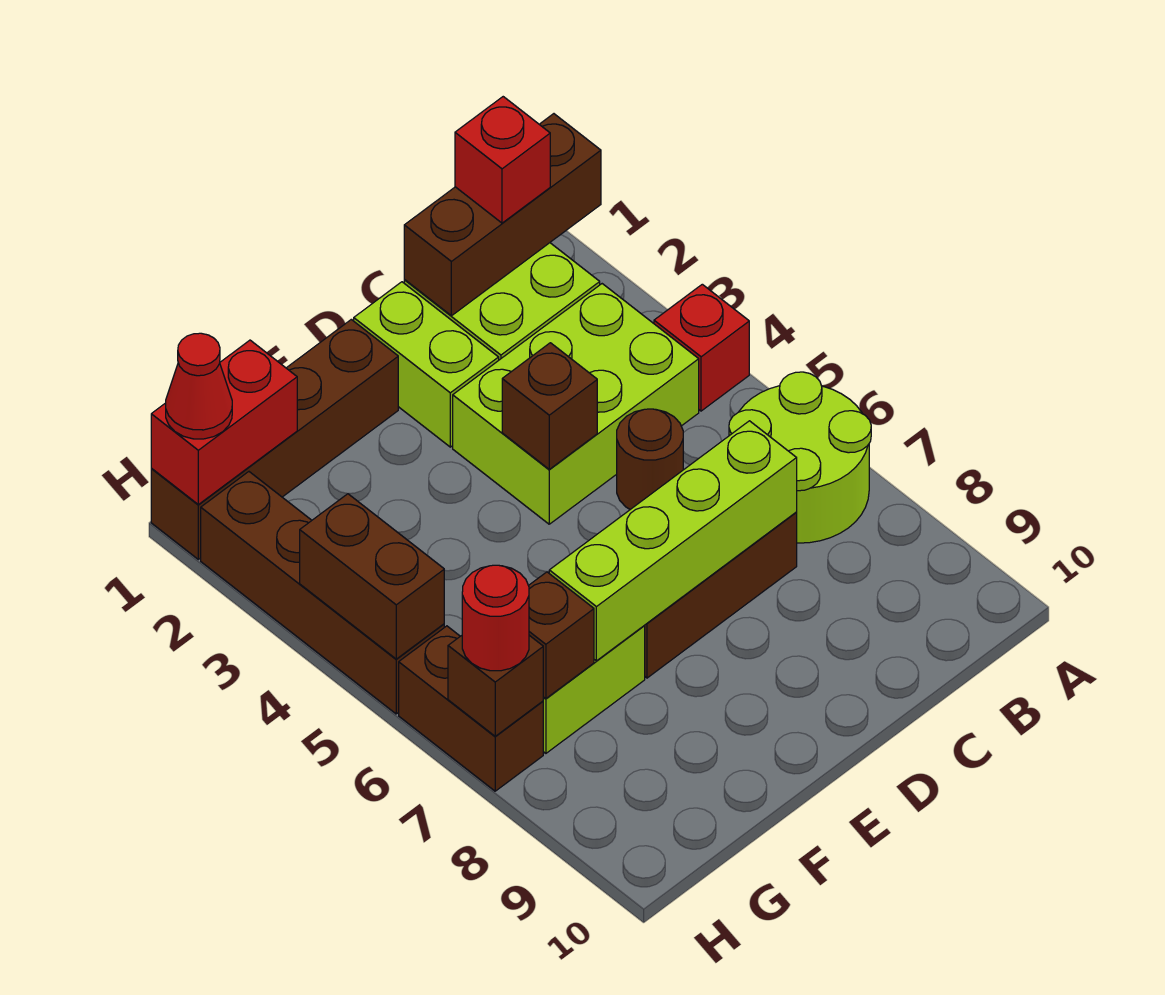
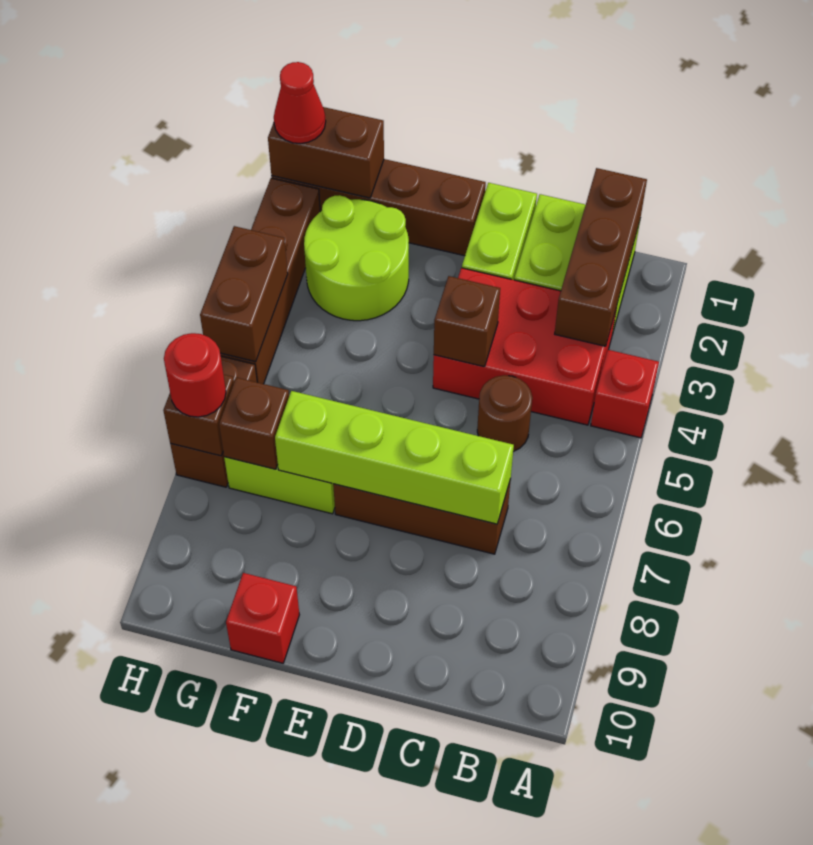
brown 1x3 brick [404,114,601,316] -> brown 1x3 brick turned to [555,168,647,346]
lime 2x2 round brick [729,372,871,543] -> lime 2x2 round brick moved to [304,195,409,321]
red 1x1 brick [455,97,550,223] -> red 1x1 brick moved to [226,573,299,663]
lime 2x3 brick [453,284,699,524] -> red 2x3 brick [433,268,617,425]
red 1x2 brick [151,340,297,504] -> brown 1x2 brick [268,107,384,198]

